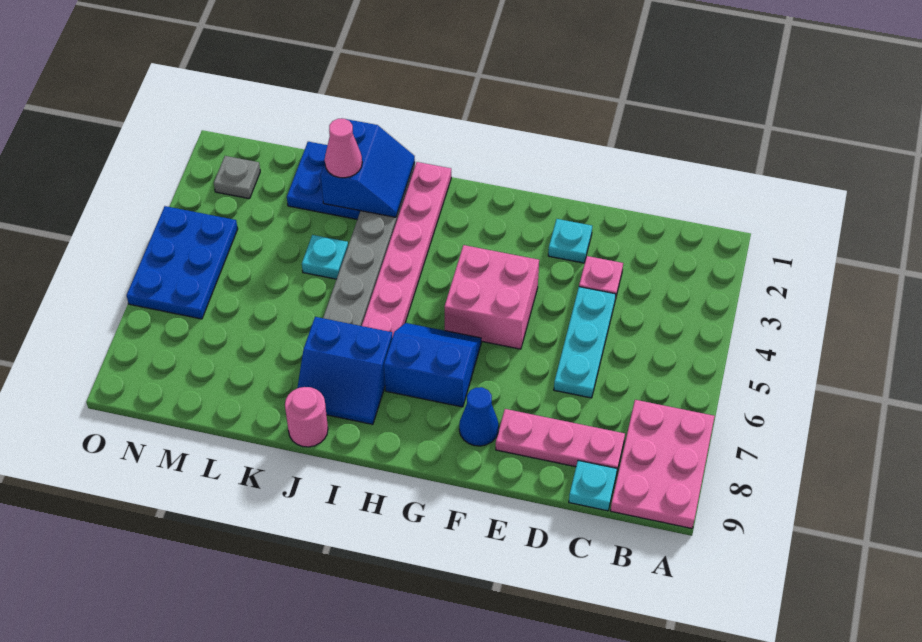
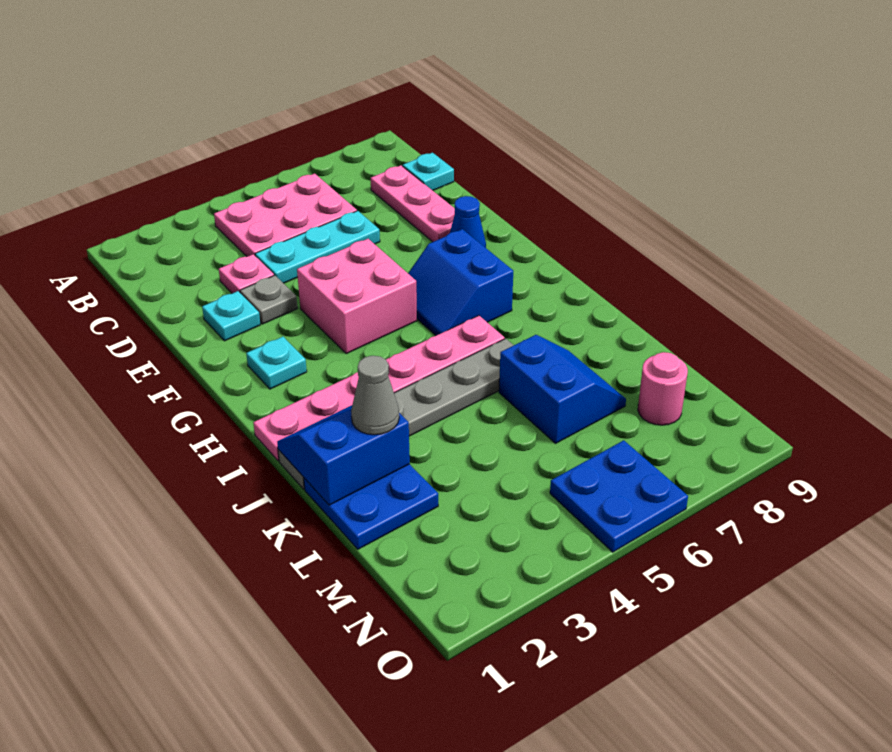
pink 2x3 plate [611,400,715,528] -> pink 2x3 plate moved to [214,174,357,257]
blue 2x2 slope [297,317,392,424] -> blue 2x2 slope moved to [499,335,626,444]
pink 1x1 round brick [285,387,328,447] -> pink 1x1 round brick moved to [638,352,688,425]
pink 1x1 cone [325,119,362,178] -> grey 1x1 cone [351,356,399,435]
cyan 1x1 plate [302,235,348,279] -> cyan 1x1 plate moved to [246,337,307,389]
grey 1x1 plate [214,156,260,199] -> grey 1x1 plate moved to [240,275,297,324]
blue 2x3 plate [127,206,238,319] -> blue 2x2 plate [550,440,688,552]

